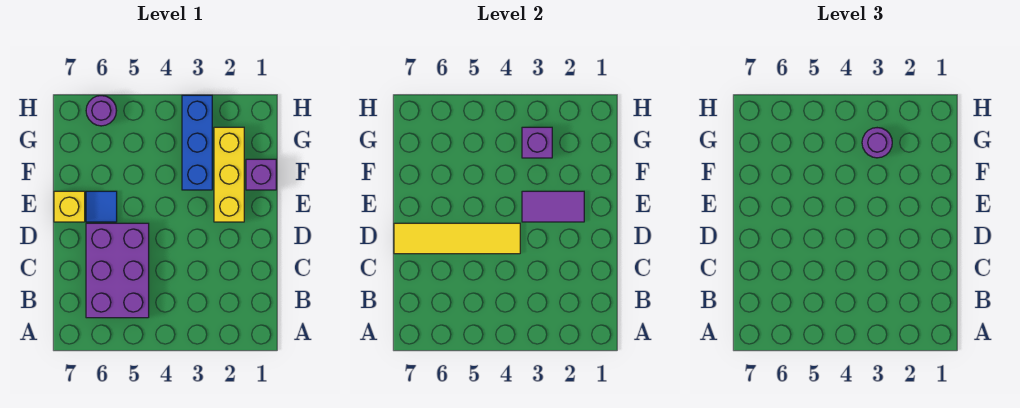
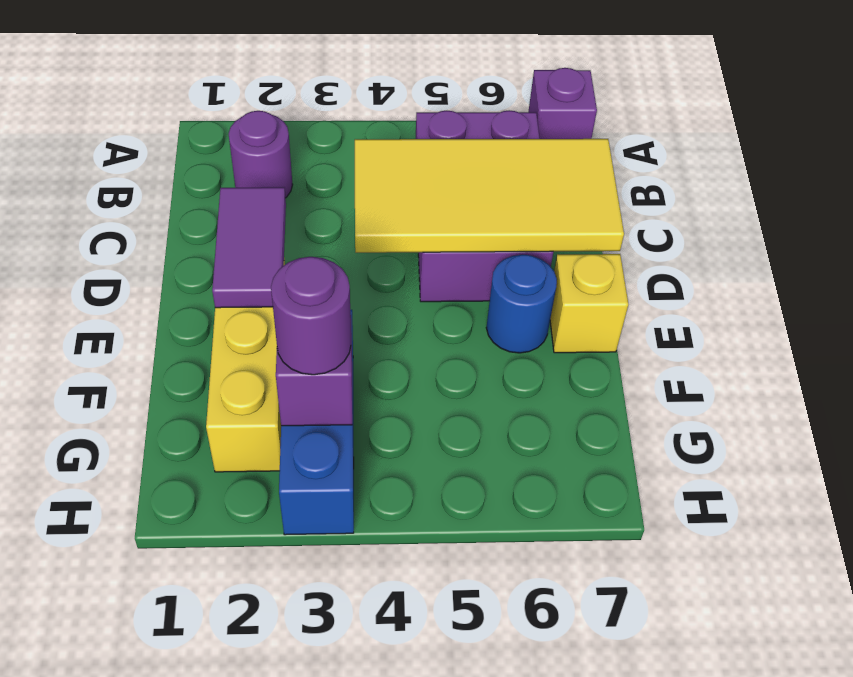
yellow 1x4 tile [394,223,520,254] -> yellow 2x4 tile [355,139,624,253]
purple 1x2 tile [522,191,584,222] -> purple 1x2 tile turned to [212,187,286,308]
blue 1x1 tile [86,191,117,222] -> blue 1x1 round brick [486,255,557,353]
purple 1x1 brick [246,159,276,190] -> purple 1x1 brick moved to [528,68,597,139]
purple 1x1 round brick [86,96,117,126] -> purple 1x1 round brick moved to [229,111,293,198]

